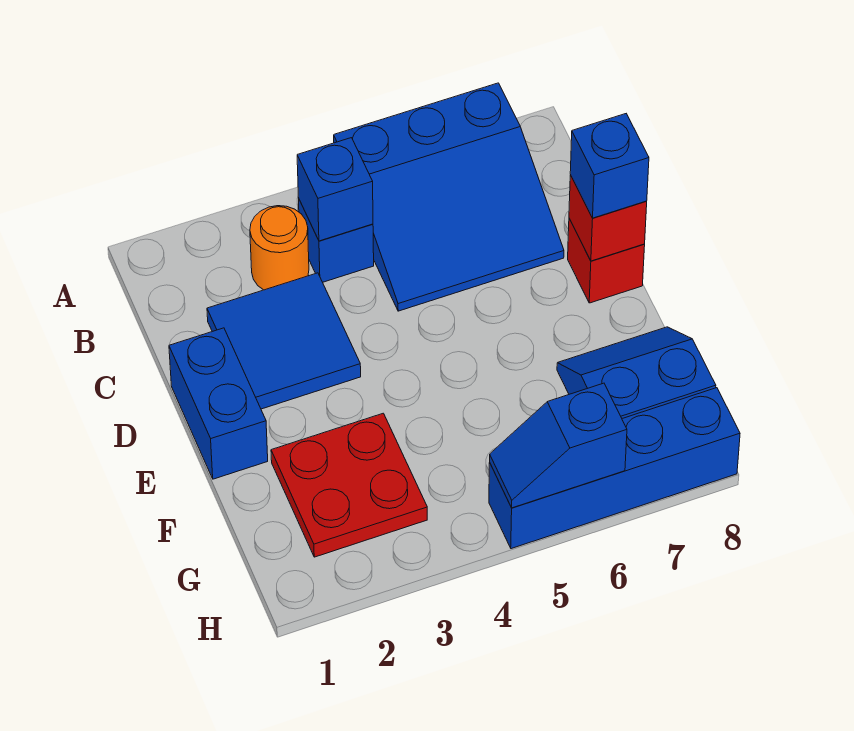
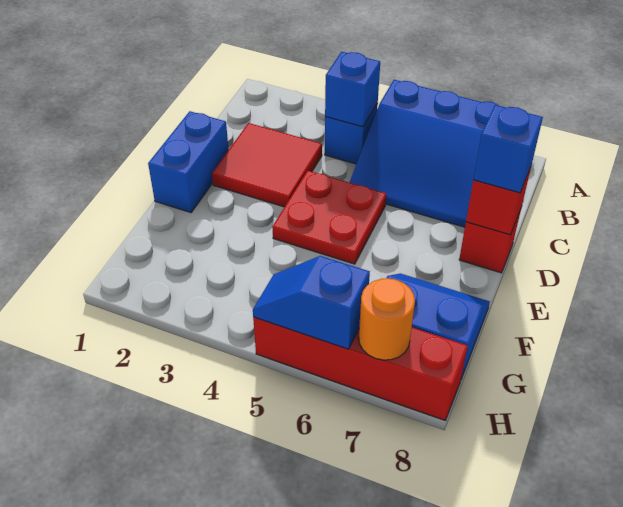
orange 1x1 round brick [250,206,309,290] -> orange 1x1 round brick moved to [359,278,415,360]
blue 2x2 tile [207,273,361,409] -> red 2x2 tile [212,123,322,207]
red 2x2 plate [271,413,427,557] -> red 2x2 plate moved to [272,171,387,264]
blue 1x4 brick [489,388,740,549] -> red 1x4 brick [253,317,468,420]

